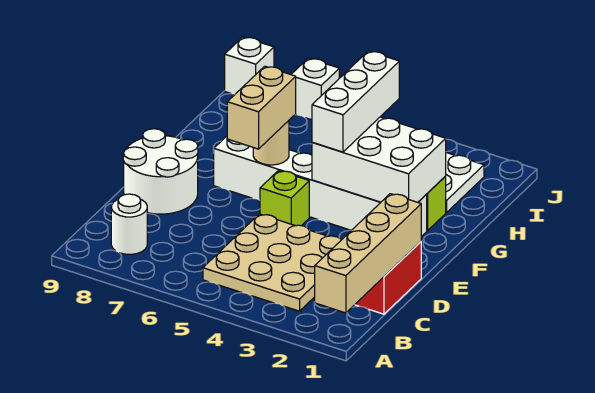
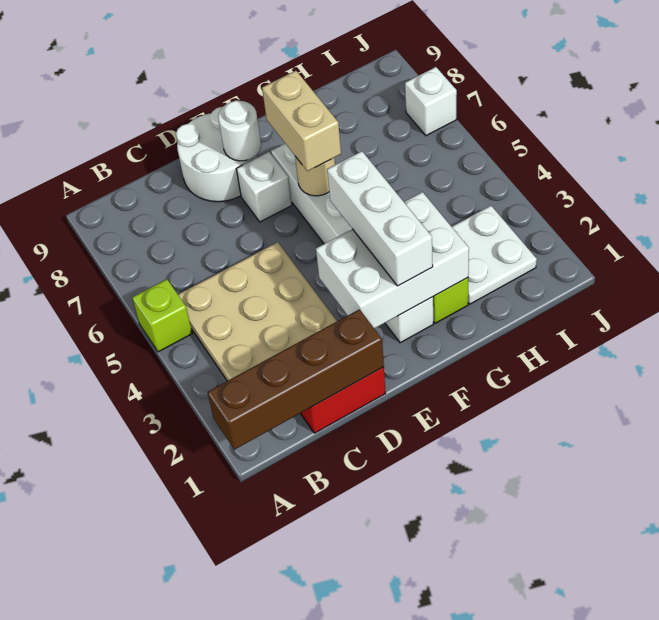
tan 1x4 brick [315,194,421,313] -> brown 1x4 brick [208,309,384,450]
white 1x1 round brick [111,194,147,254] -> white 1x1 round brick moved to [218,101,261,161]
lime 1x1 brick [260,171,309,226] -> lime 1x1 brick moved to [132,279,192,352]
tan 1x2 brick [227,66,296,149] -> tan 1x2 brick turned to [262,71,341,171]
white 2x3 brick [312,117,446,202] -> white 2x3 brick turned to [316,192,469,329]
white 1x3 brick [312,51,399,152] -> white 1x3 brick turned to [327,151,433,286]
white 1x1 brick [225,37,274,94] -> white 1x1 brick moved to [236,152,292,222]

